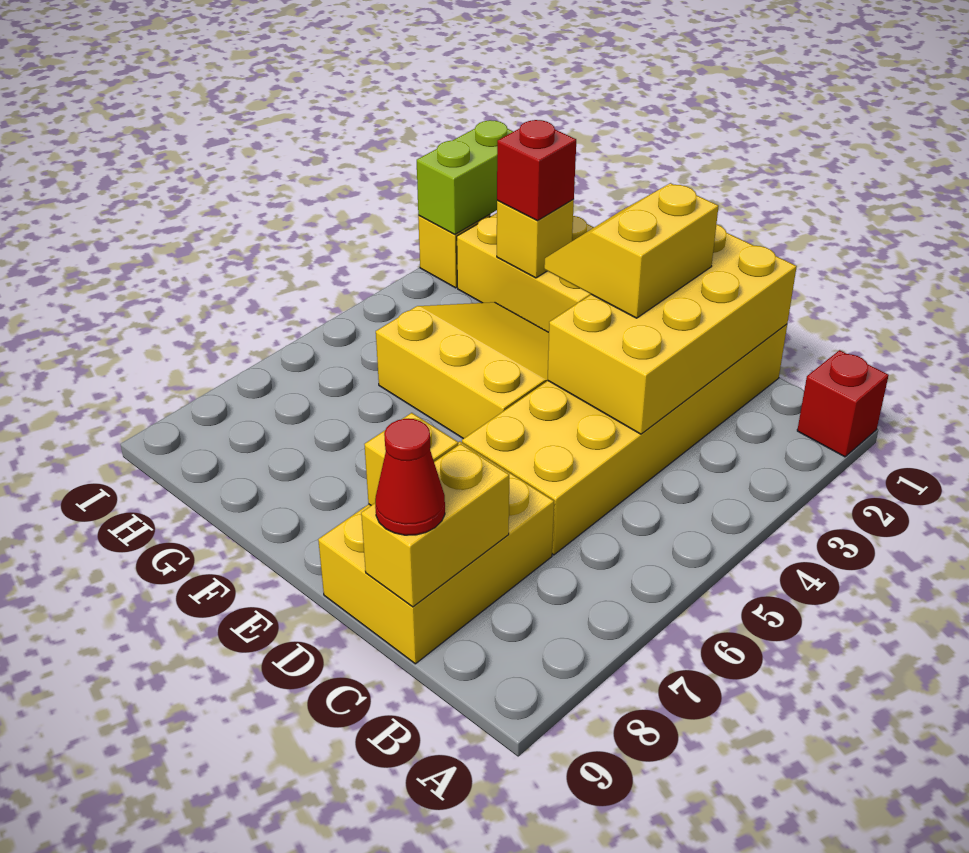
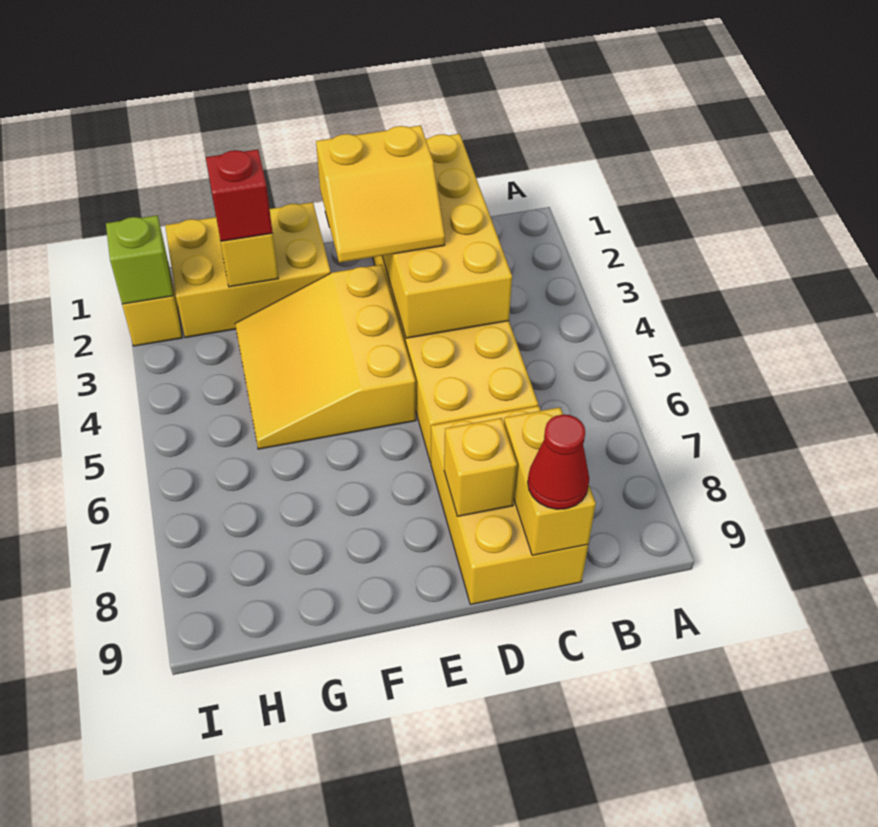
red 1x1 brick [797,350,889,457] -> none
yellow 2x2 slope [544,183,719,318] -> yellow 2x2 slope turned to [316,126,445,263]
yellow 3x3 slope [376,302,549,439] -> yellow 3x3 slope turned to [235,265,416,449]
lime 1x2 brick [417,120,513,234] -> lime 1x1 brick [106,215,173,304]

